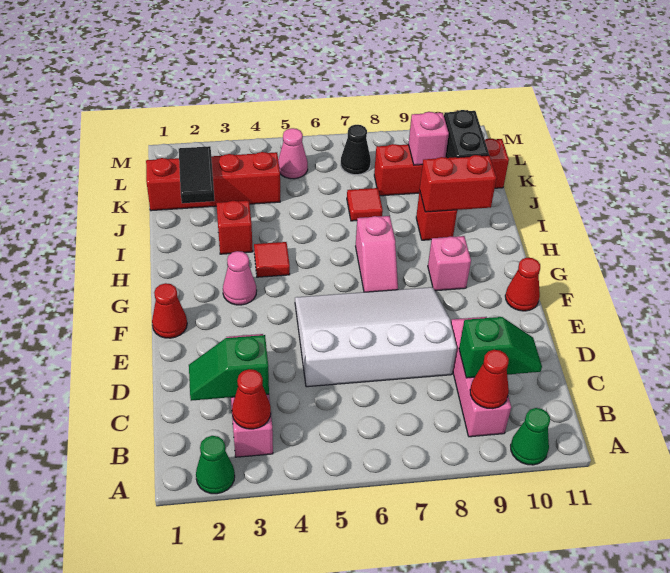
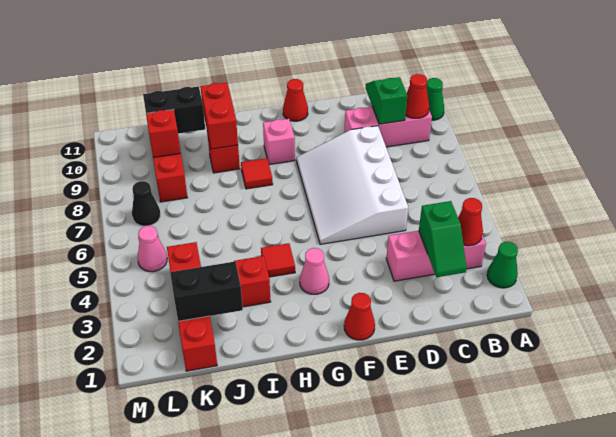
pink 1x2 slope [356,216,398,292] -> none
black 1x2 tile [179,146,215,203] -> black 1x2 brick [170,262,243,321]
red 1x1 tile [347,188,383,221] -> red 1x1 tile moved to [241,158,273,189]
pink 1x1 brick [408,112,449,165] -> red 1x1 brick [146,110,181,157]

